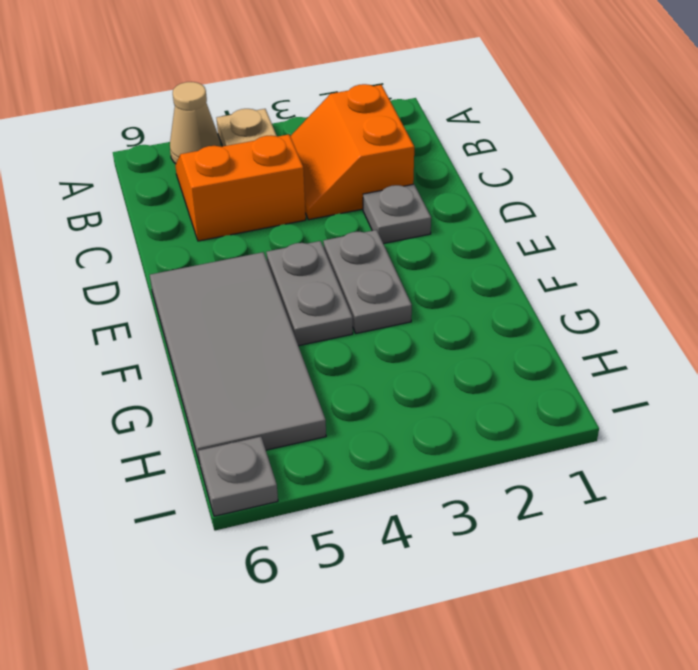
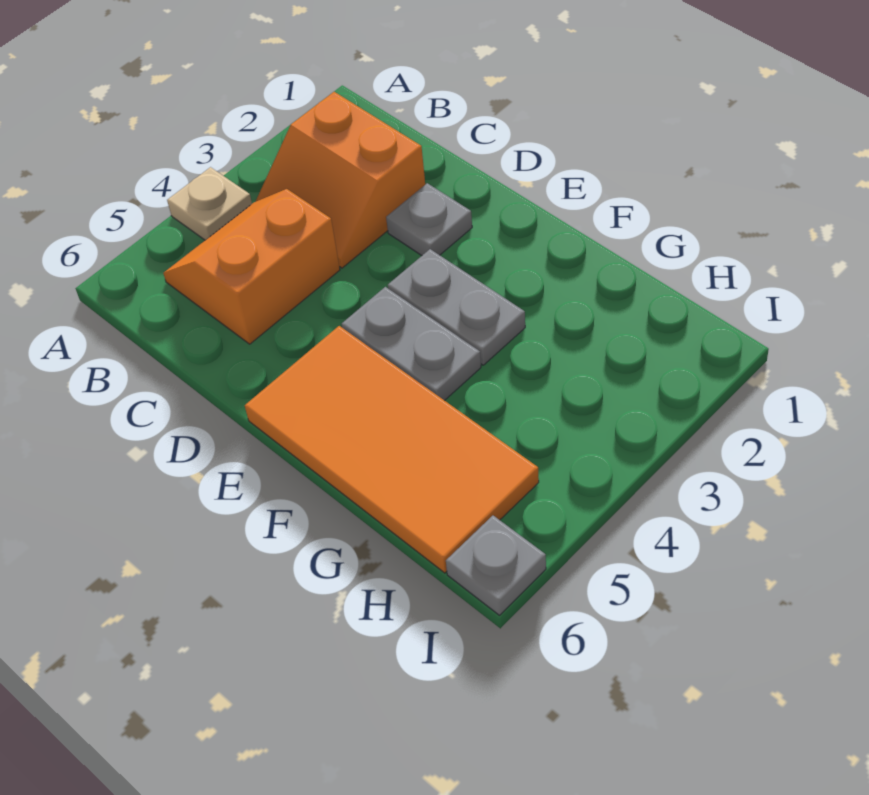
tan 1x1 cone [170,82,221,164] -> none
grey 2x4 tile [150,252,326,464] -> orange 2x4 tile [245,326,539,573]

